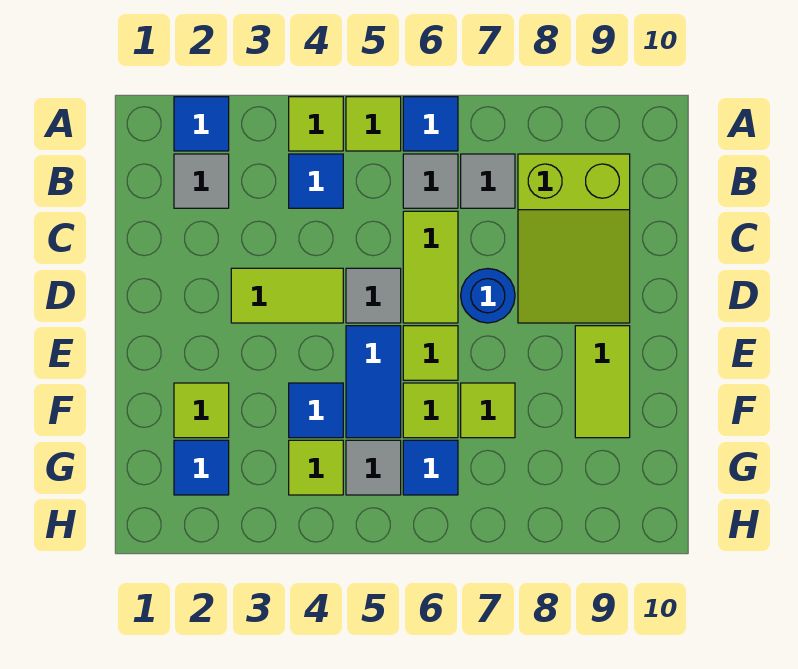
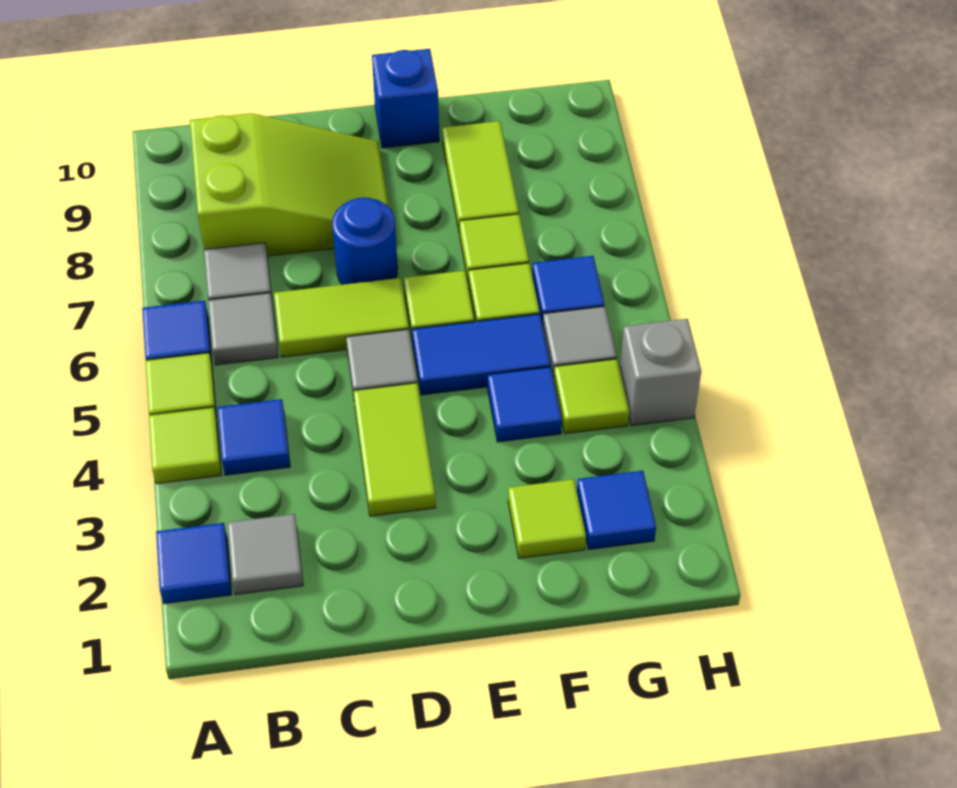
lime 1x2 tile [575,326,630,438] -> lime 1x2 tile turned to [442,121,519,234]
none -> blue 1x1 brick [372,49,439,148]
none -> grey 1x1 brick [620,319,701,426]

